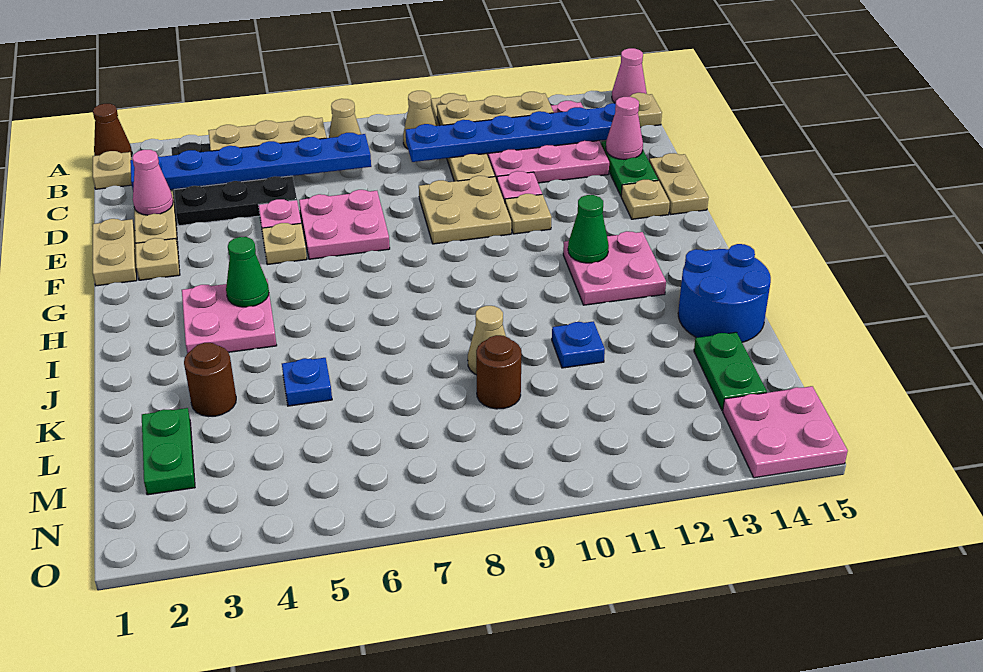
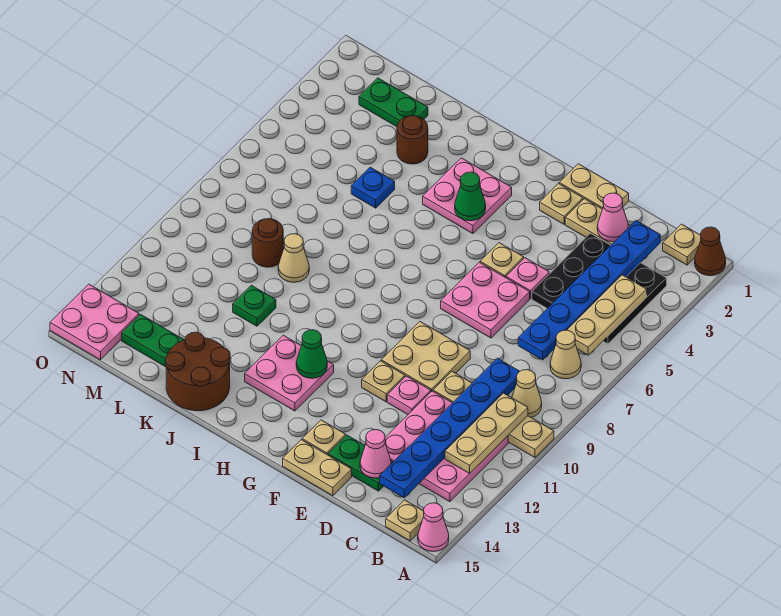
blue 2x2 round brick [678,244,771,342] -> brown 2x2 round brick [165,332,230,411]
blue 1x1 plate [552,322,605,368] -> green 1x1 plate [233,285,276,326]

